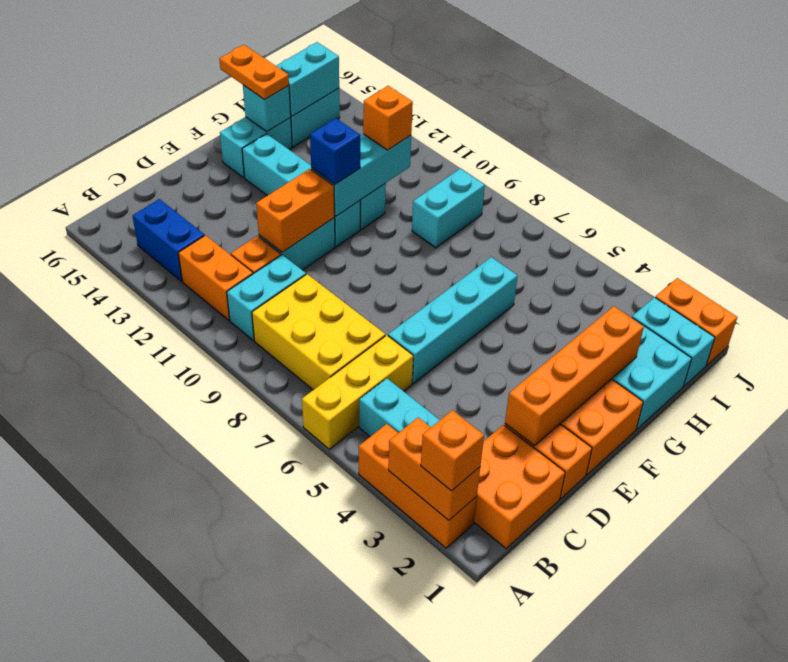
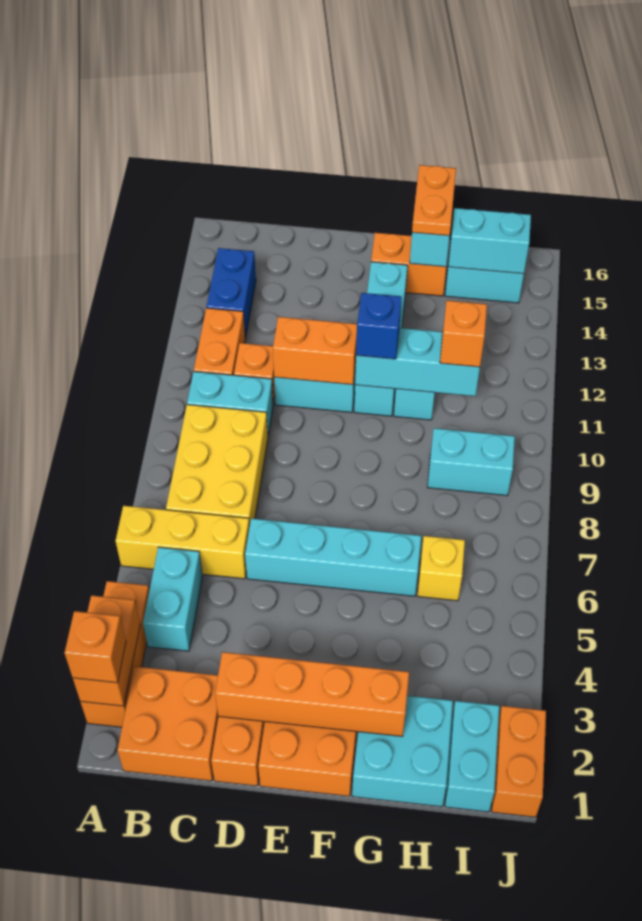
cyan 1x2 brick [220,117,292,178] -> orange 1x2 brick [371,233,446,296]
none -> yellow 1x1 brick [417,536,465,601]

